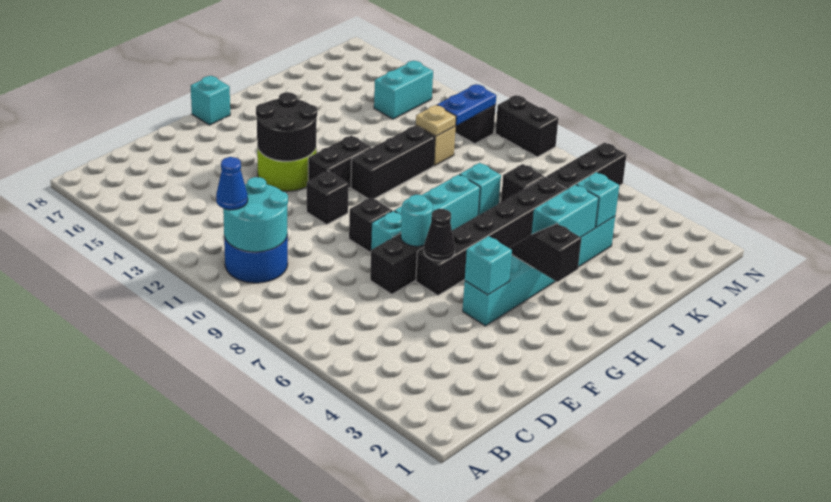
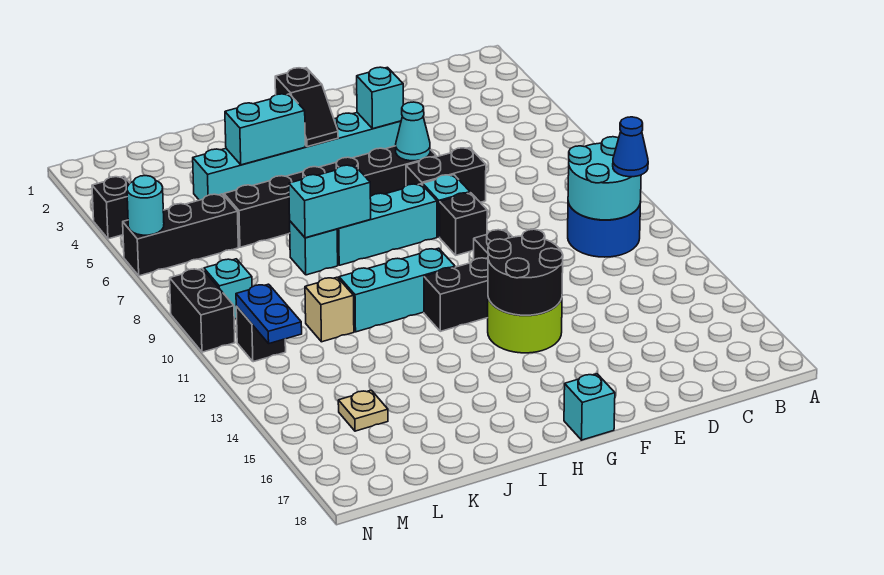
black 1x1 cone [424,209,455,261] -> cyan 1x1 cone [396,102,430,161]
cyan 1x1 round brick [401,195,433,246] -> cyan 1x1 round brick moved to [127,176,164,235]
black 1x3 brick [351,126,435,199] -> cyan 1x3 brick [339,248,455,332]
cyan 1x1 brick [576,172,619,228] -> cyan 1x1 brick moved to [204,259,252,319]
black 1x1 brick [501,164,544,202] -> black 1x1 brick moved to [92,176,130,239]
tan 1x1 plate [416,105,456,136] -> tan 1x1 plate moved to [338,390,388,431]
blue 1x2 plate [437,84,496,125] -> blue 1x2 plate turned to [236,284,302,343]
cyan 1x2 brick [374,61,433,119] -> cyan 1x2 brick moved to [289,165,371,238]

